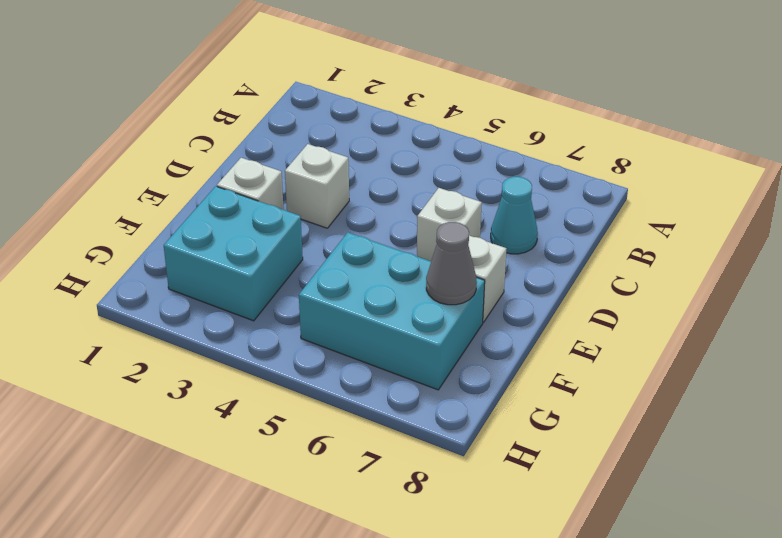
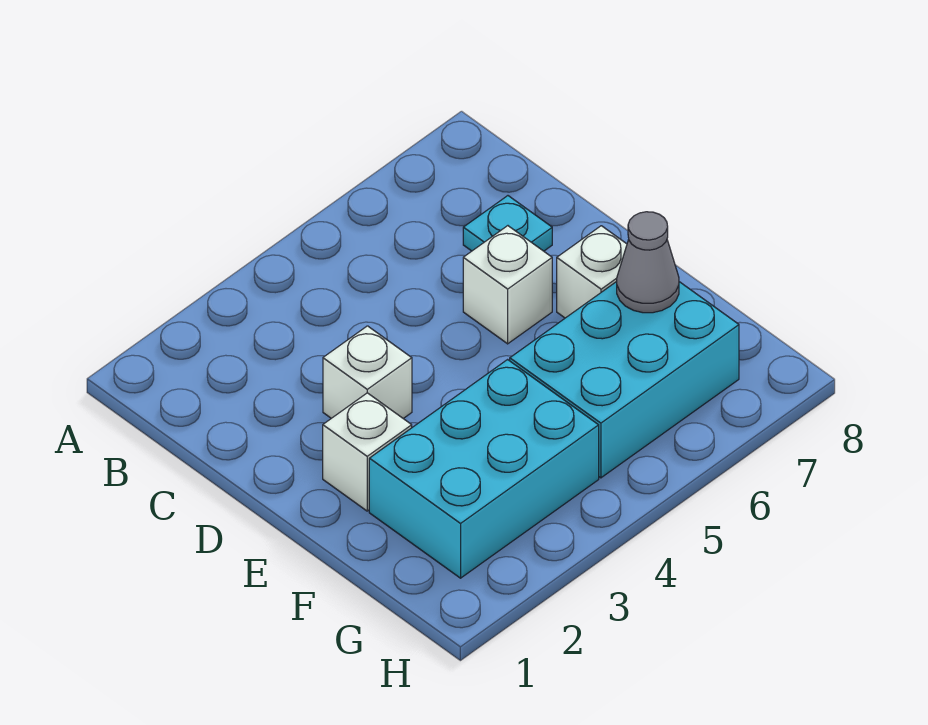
cyan 1x1 cone [491,177,538,254] -> cyan 1x1 plate [463,196,552,251]
cyan 2x2 brick [164,186,303,321] -> cyan 2x3 brick [369,360,599,578]

